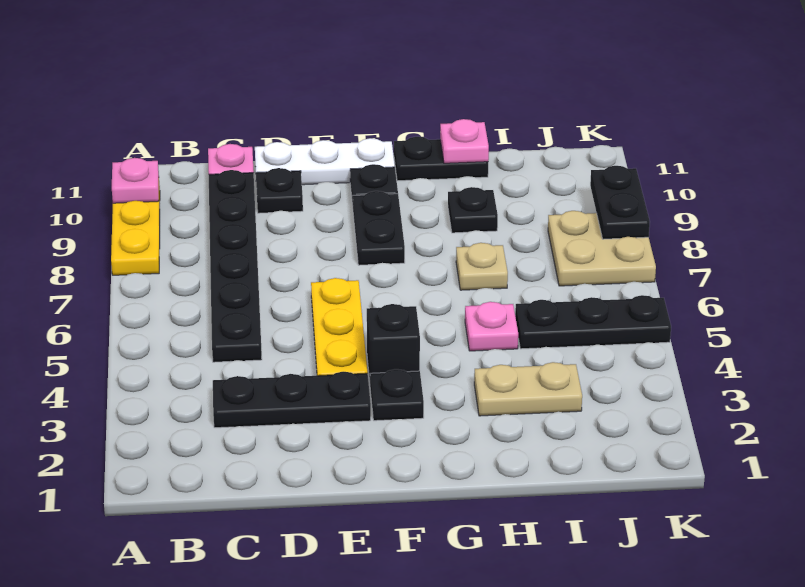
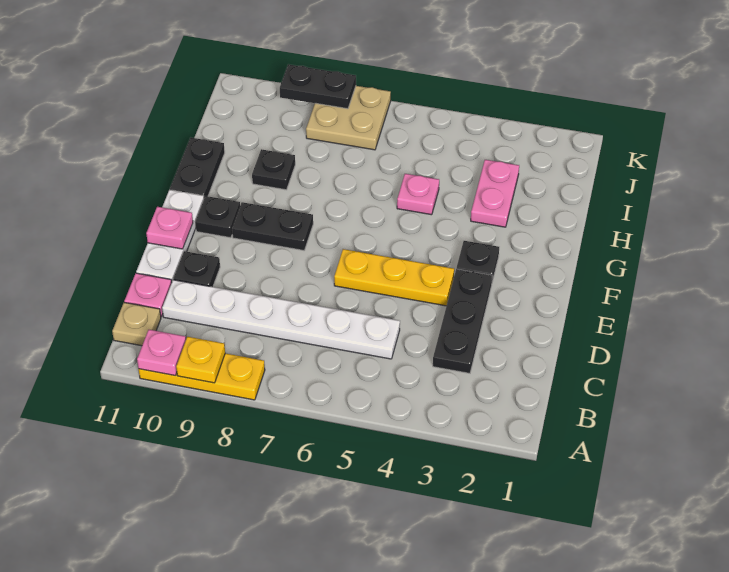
none -> yellow 1x1 plate [176,337,225,383]
black 1x6 plate [209,170,262,362] -> white 1x6 plate [162,280,400,359]
black 1x1 brick [367,304,420,381] -> none
tan 1x2 plate [474,362,582,416] -> pink 1x2 plate [471,160,519,227]
tan 1x1 plate [456,243,508,290] -> tan 1x1 plate moved to [112,302,161,346]
pink 1x1 plate [440,119,489,163] -> pink 1x1 plate moved to [146,207,193,249]
black 1x3 plate [515,295,671,349] -> none

